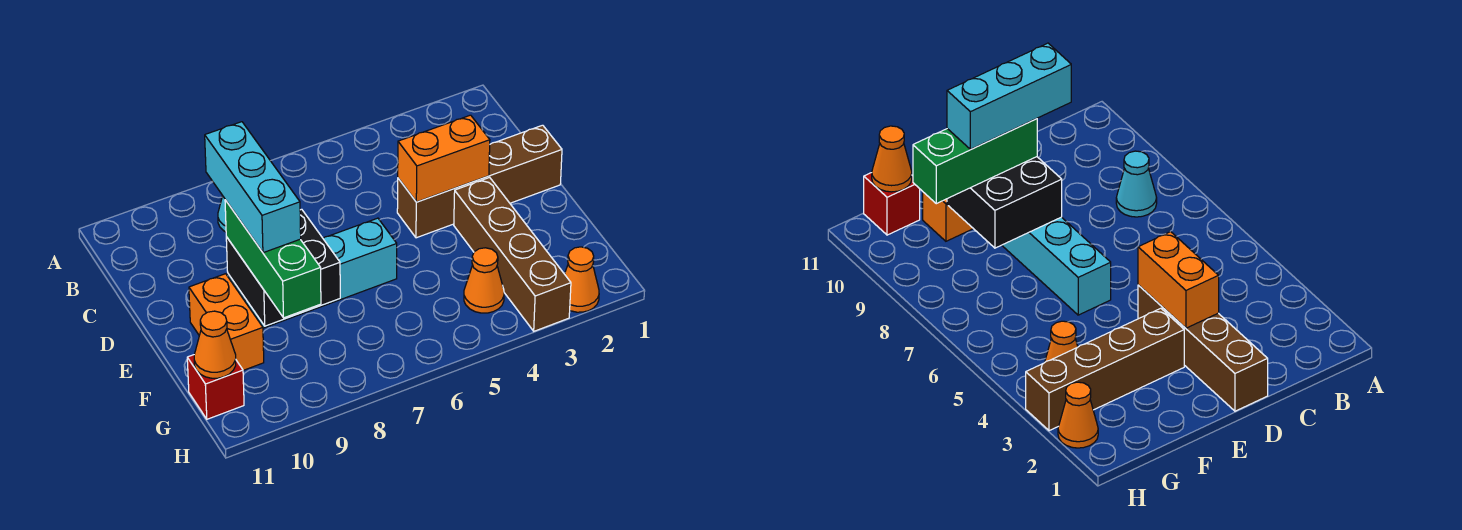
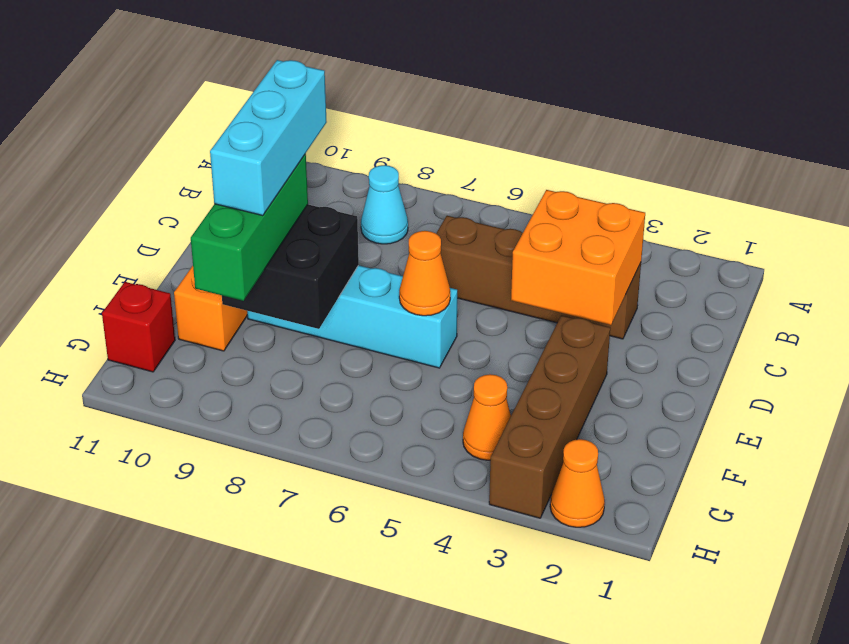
brown 1x4 brick [397,125,562,238] -> brown 1x4 brick moved to [436,216,641,339]
orange 1x2 brick [398,115,490,202] -> orange 2x2 brick [511,190,645,325]
orange 1x1 cone [194,311,236,378] -> orange 1x1 cone moved to [399,231,450,316]

